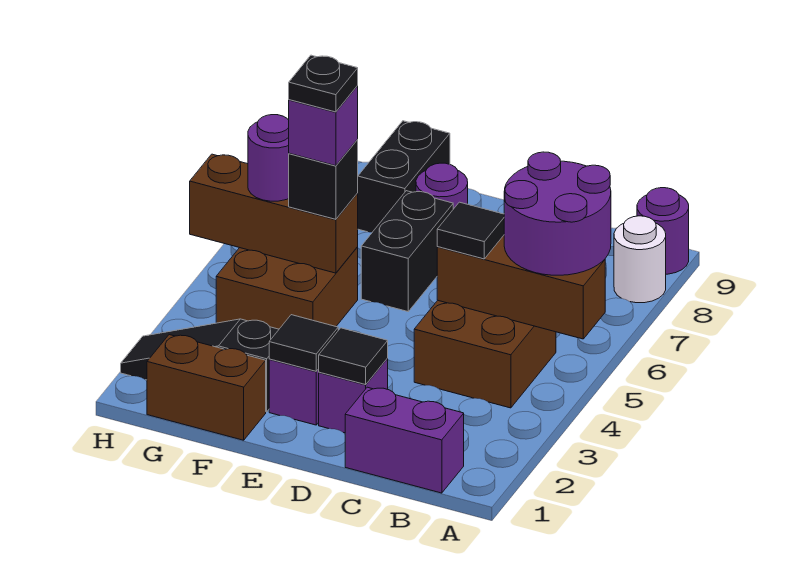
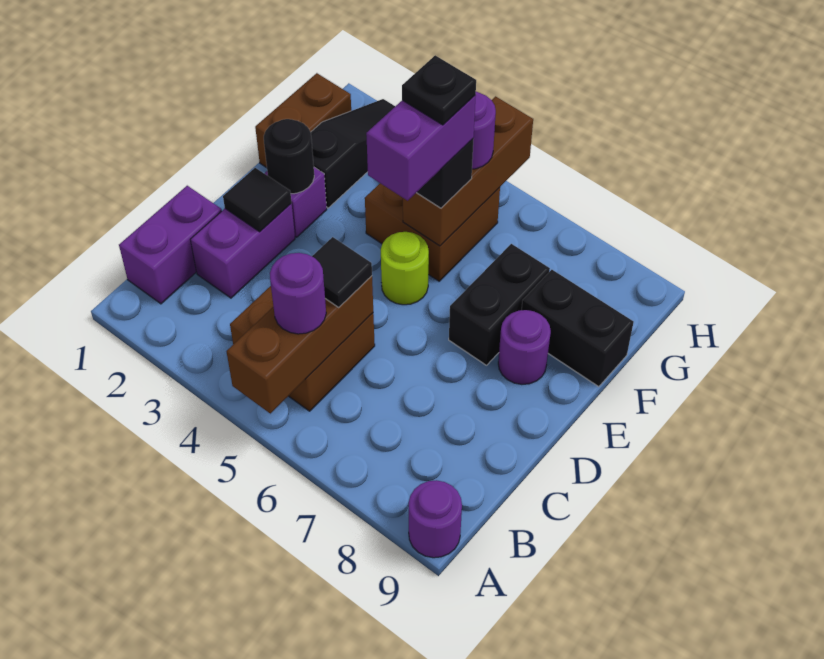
purple 2x2 round brick [504,152,611,275] -> purple 1x1 round brick [270,253,326,334]
white 1x1 round brick [614,216,666,303] -> none
purple 1x1 brick [319,359,388,433] -> purple 1x2 brick [190,204,295,298]
black 1x1 tile [269,315,338,371] -> black 1x1 round brick [264,119,314,194]
none -> lime 1x1 round brick [381,232,429,305]
black 1x2 brick [361,191,453,312] -> black 1x2 brick turned to [449,244,550,365]
purple 1x1 brick [289,86,358,166] -> purple 1x2 brick [366,95,476,201]

